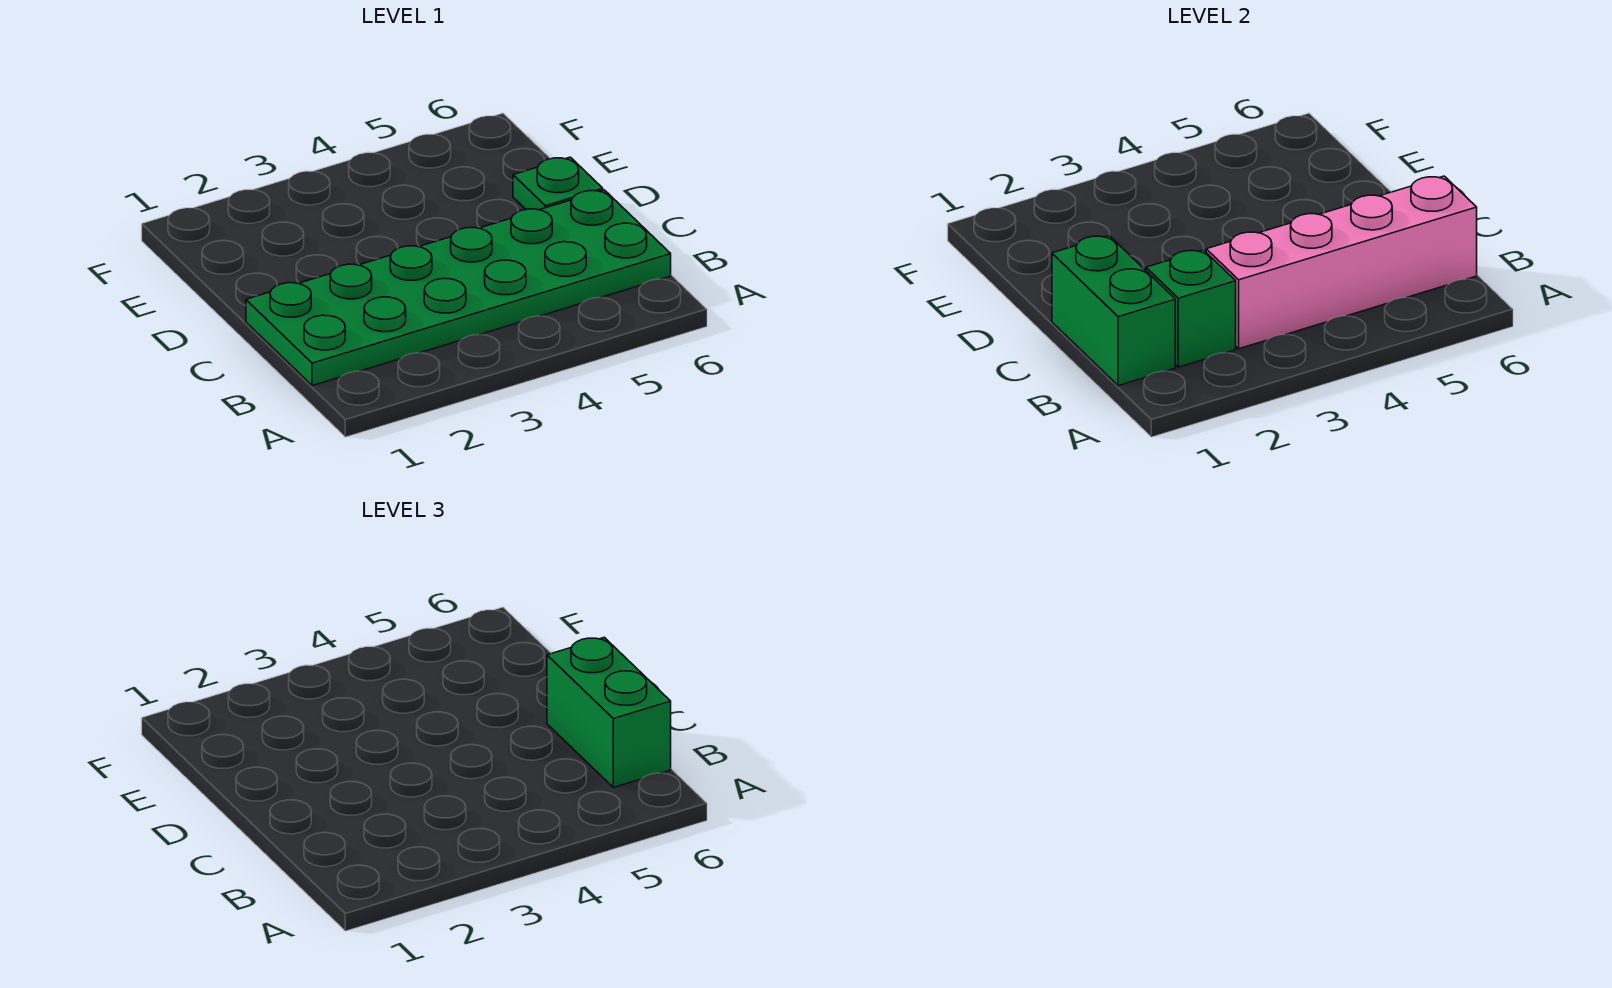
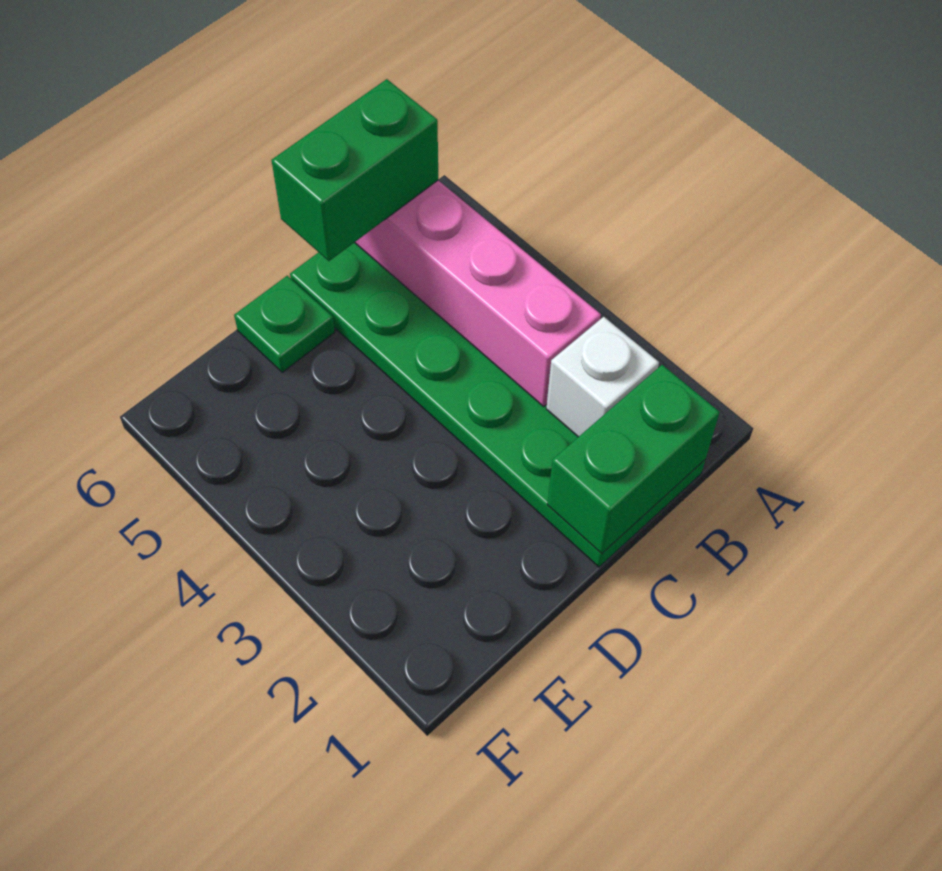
green 1x1 brick [1146,250,1236,367] -> white 1x1 brick [546,317,659,437]

